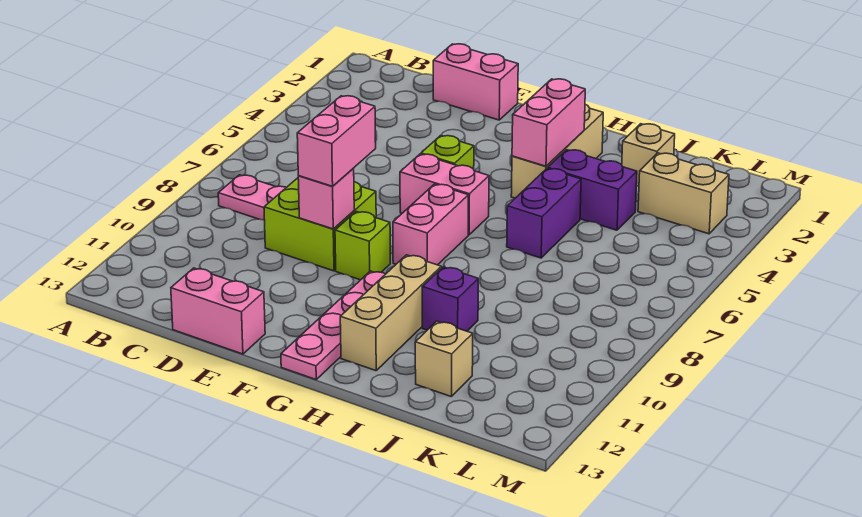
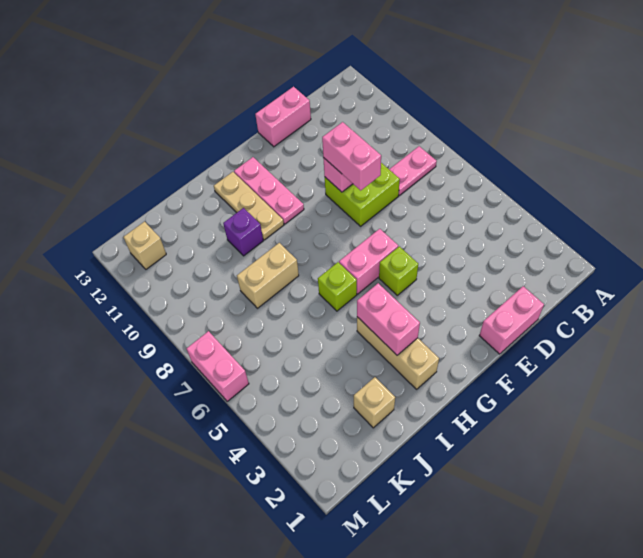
lime 1x1 brick [335,211,390,280] -> lime 1x1 brick moved to [318,262,357,311]
pink 1x2 brick [393,184,469,265] -> pink 1x2 brick moved to [186,331,249,402]
pink 1x4 plate [281,271,385,380] -> pink 1x3 plate [234,157,304,224]
tan 1x3 brick [340,255,441,371] -> tan 1x3 plate [214,172,284,240]
purple 1x2 brick [548,150,637,230] -> none
purple 1x2 brick [507,168,581,258] -> none
tan 1x1 brick [415,321,473,397] -> tan 1x1 brick moved to [124,222,166,269]
tan 1x2 brick [638,153,729,234] -> tan 1x2 brick moved to [237,243,299,308]

